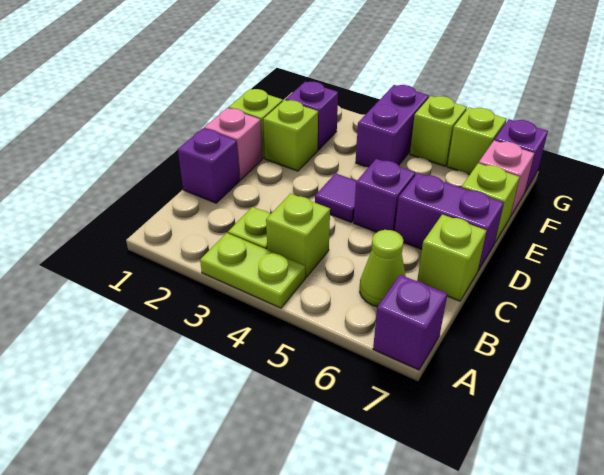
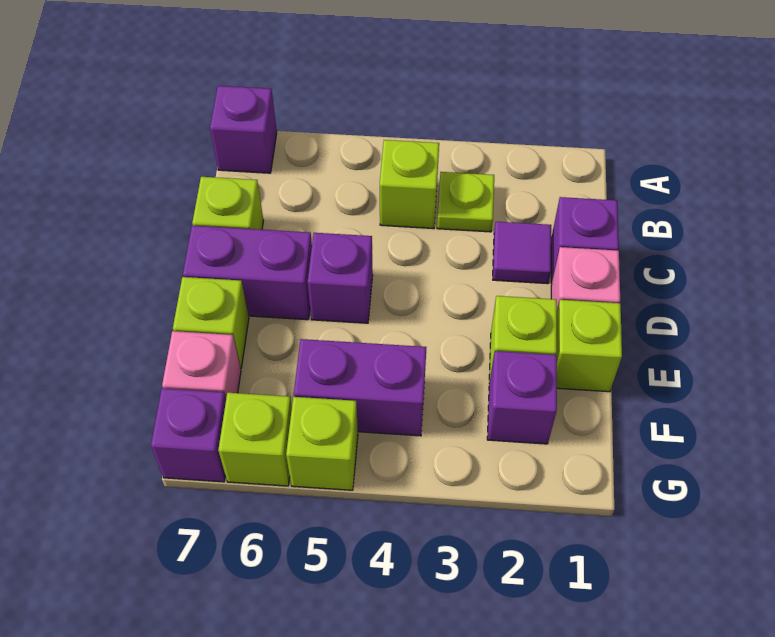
lime 1x2 plate [200,233,305,308] -> none
lime 1x1 cone [360,230,406,307] -> none
purple 1x1 tile [315,173,356,222] -> purple 1x1 tile moved to [493,222,551,284]
purple 1x2 brick [356,85,429,167] -> purple 1x2 brick turned to [294,339,426,436]

